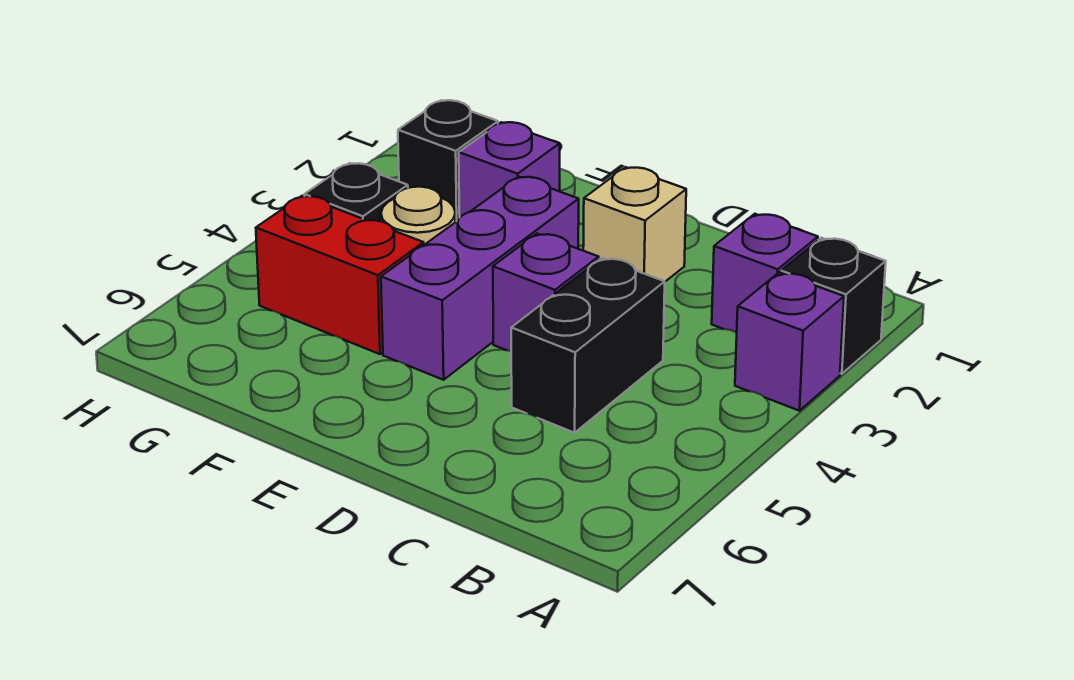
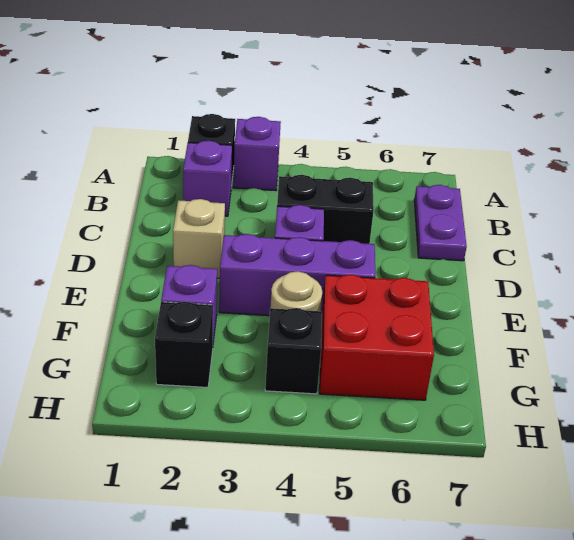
none -> purple 1x2 plate [414,185,467,261]
red 1x2 brick [256,196,424,354] -> red 2x2 brick [320,275,434,400]

